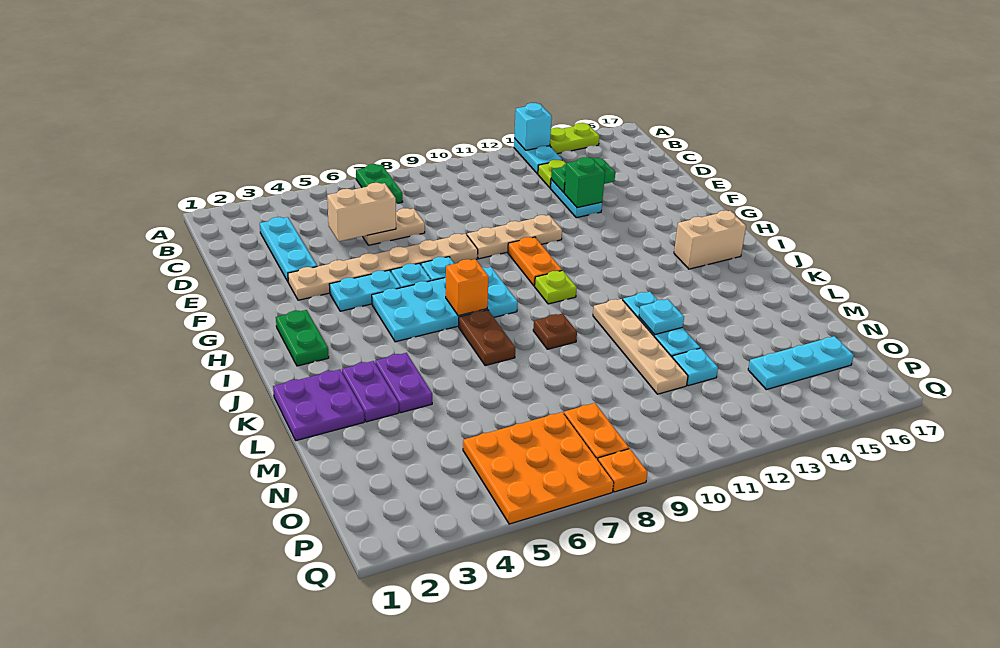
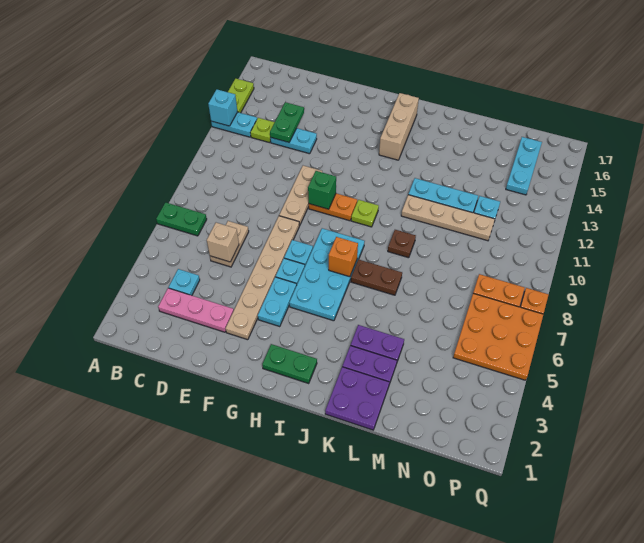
cyan 1x3 plate [260,217,317,281] -> pink 1x3 plate [158,288,234,332]
tan 1x2 brick [327,183,396,241] -> tan 1x1 brick [207,223,239,262]
green 1x1 brick [564,157,605,208] -> green 1x1 brick moved to [308,171,336,209]
tan 1x2 brick [674,210,746,269] -> tan 1x3 brick [379,93,419,160]
cyan 1x1 plate [639,299,684,335] -> cyan 1x1 plate moved to [169,269,200,295]

